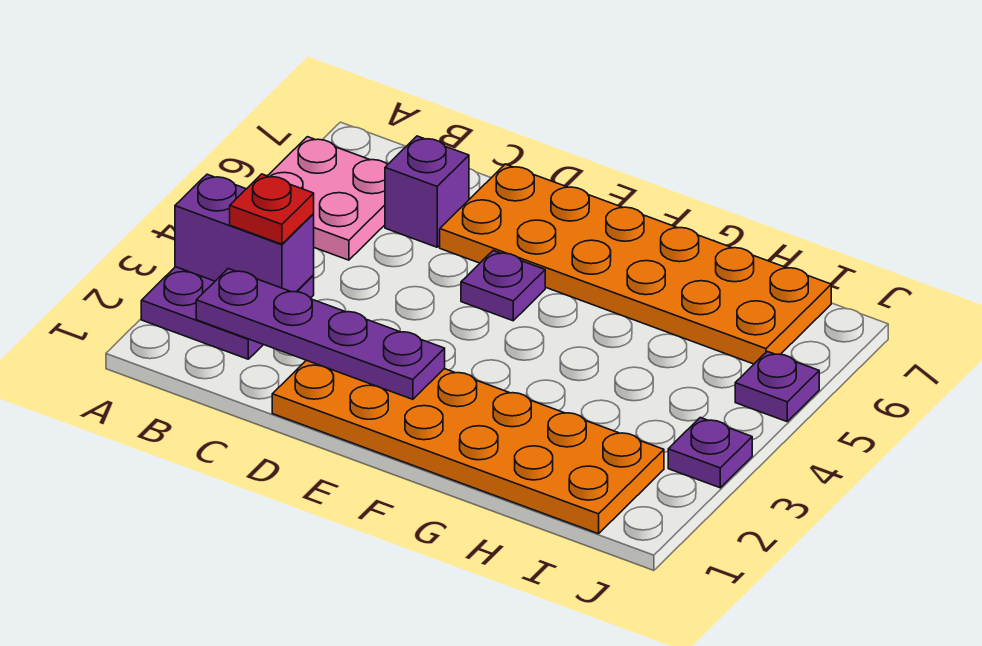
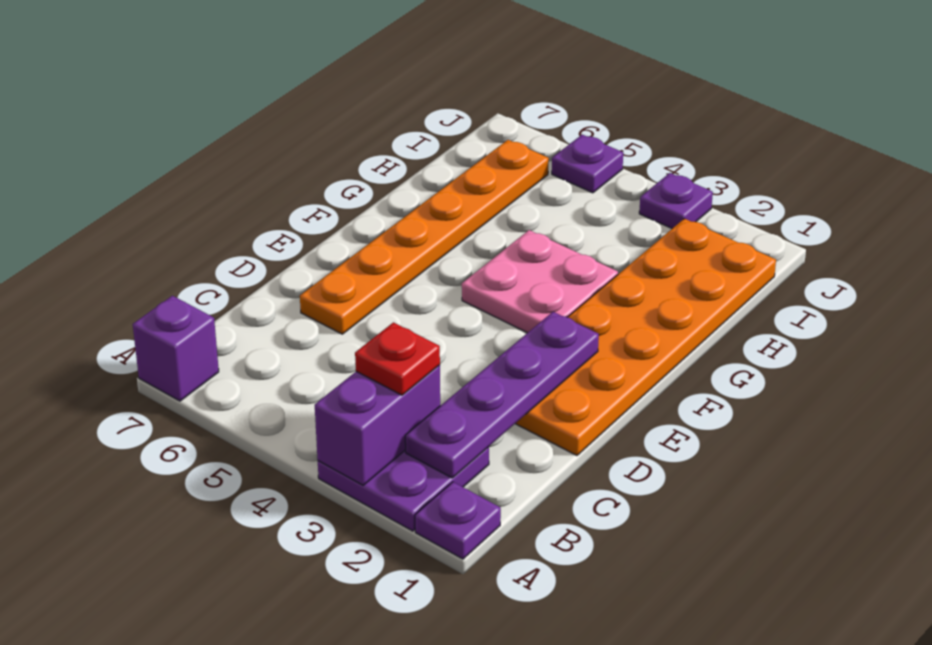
pink 2x2 plate [268,137,388,260] -> pink 2x2 plate moved to [462,230,618,333]
purple 1x1 brick [385,136,469,247] -> purple 1x1 brick moved to [133,296,219,401]
orange 2x6 plate [440,164,831,364] -> orange 1x6 plate [300,140,549,334]
purple 1x1 plate [461,251,545,321] -> purple 1x1 plate moved to [415,482,501,559]

